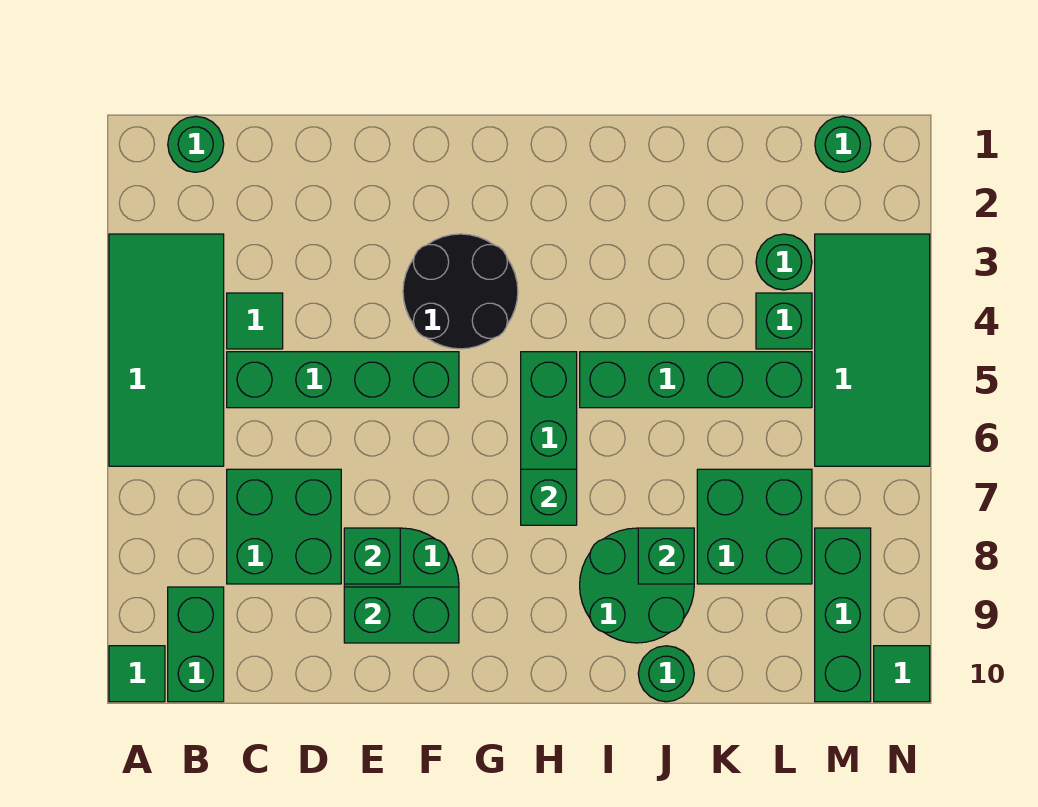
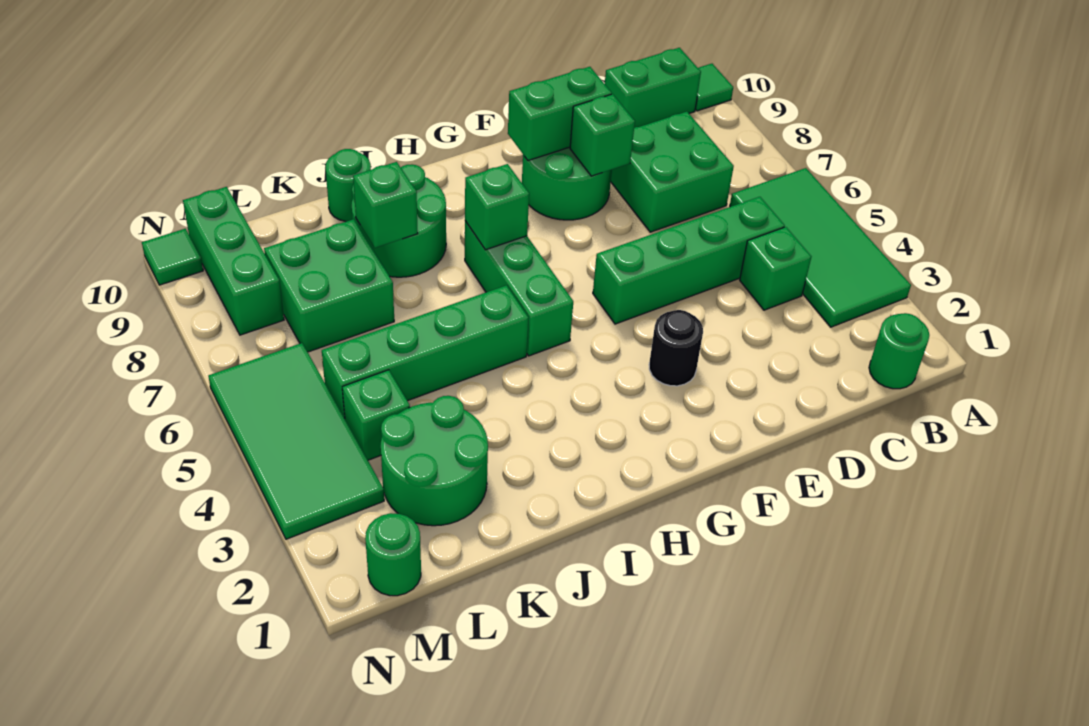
green 1x2 brick [168,587,224,702] -> green 1x2 brick turned to [605,48,701,128]
green 1x1 tile [227,293,283,349] -> green 1x1 brick [740,227,811,310]
black 2x2 round brick [403,234,518,349] -> black 1x1 round brick [649,310,703,386]
green 1x1 round brick [756,234,812,290] -> green 2x2 round brick [381,396,488,526]

